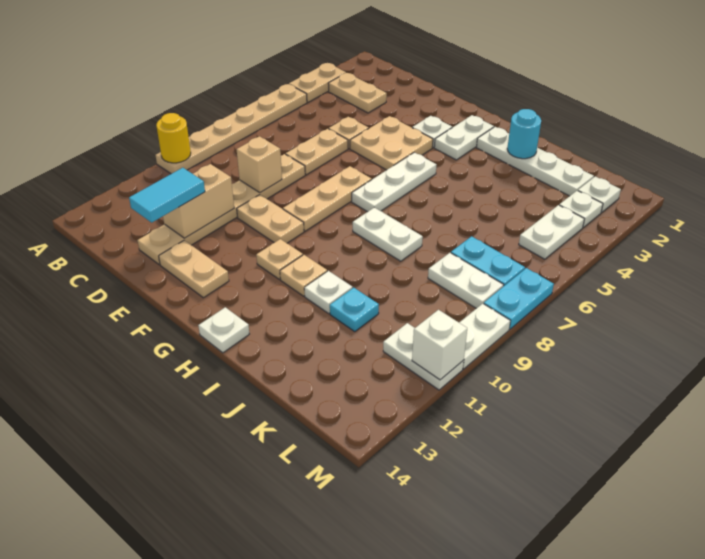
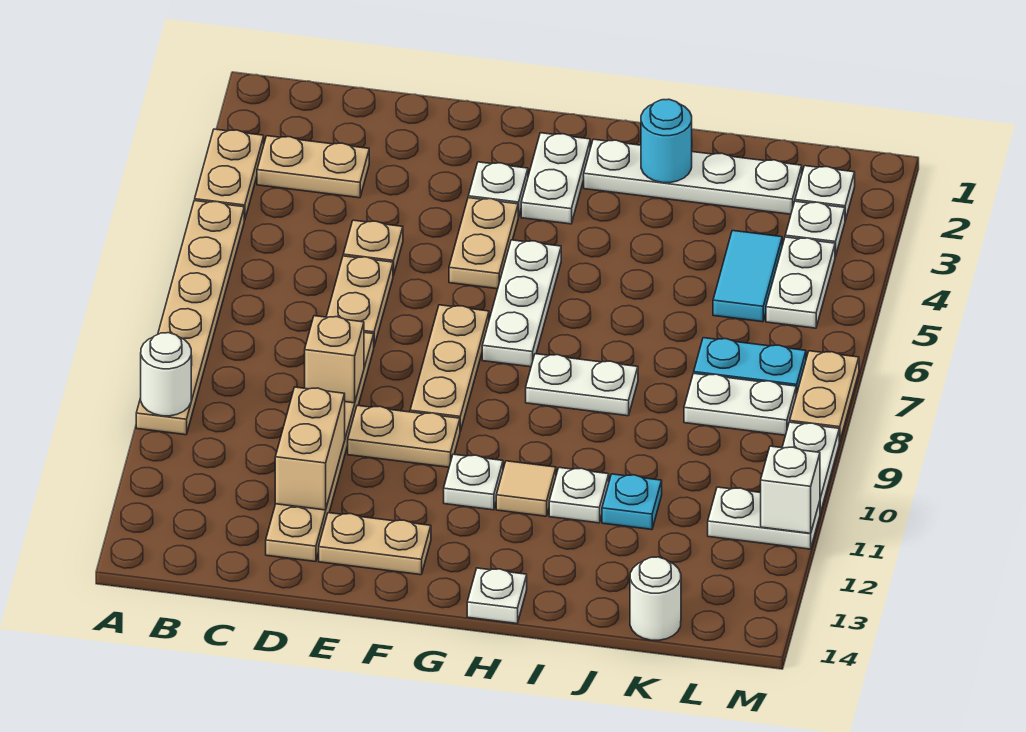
yellow 1x1 round brick [156,113,191,163] -> white 1x1 round brick [141,333,191,416]
cyan 1x2 tile [129,168,205,222] -> cyan 1x2 tile moved to [713,231,782,322]
tan 2x2 plate [350,116,433,170] -> tan 1x2 plate [449,198,518,289]
tan 1x1 plate [256,239,303,279] -> white 1x1 plate [444,454,503,510]
tan 1x1 plate [280,255,327,296] -> tan 1x1 tile [496,461,556,516]
none -> white 1x1 round brick [630,557,681,640]
cyan 1x2 plate [484,268,554,329] -> tan 1x2 plate [790,351,859,442]

